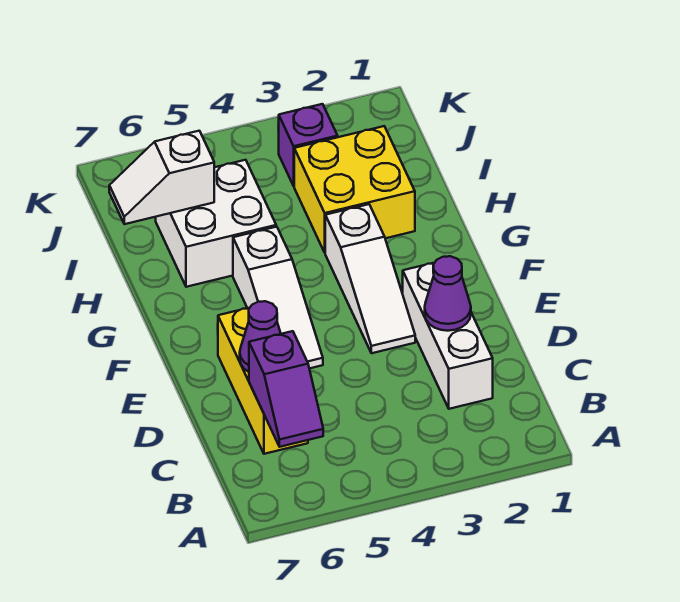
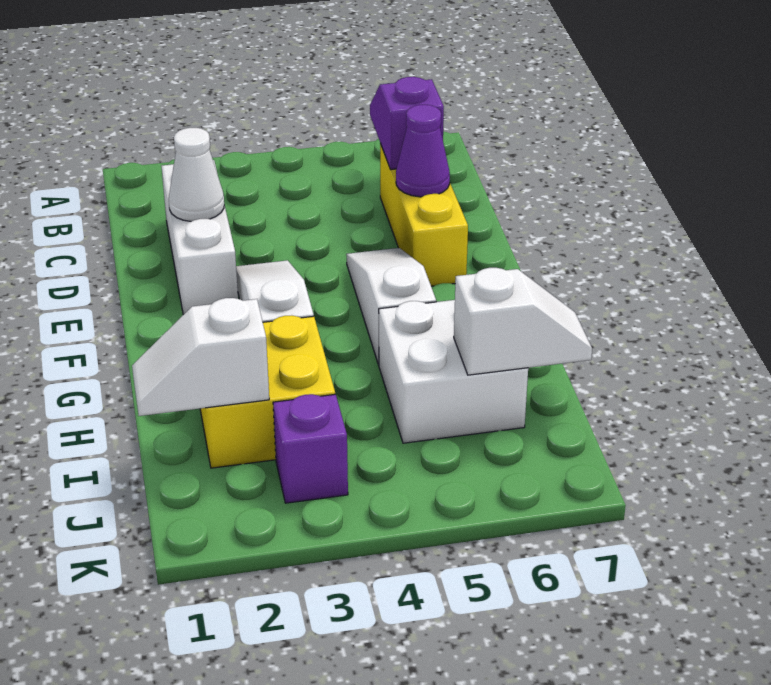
purple 1x1 cone [425,256,471,331] -> white 1x1 cone [169,128,224,221]
none -> white 1x2 slope [132,298,269,416]

